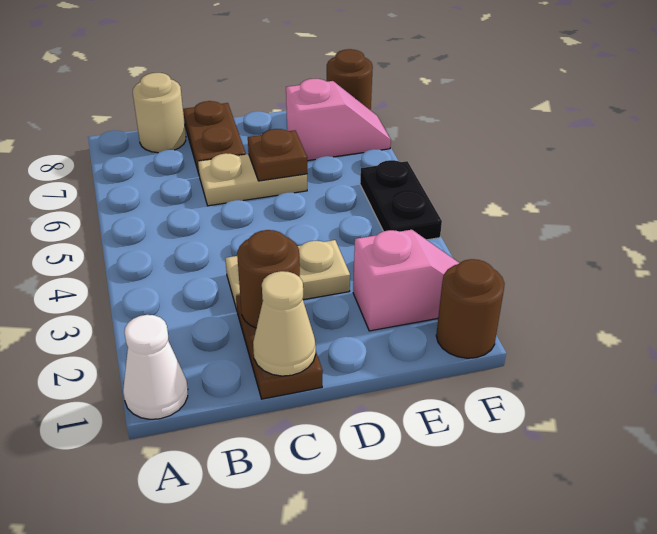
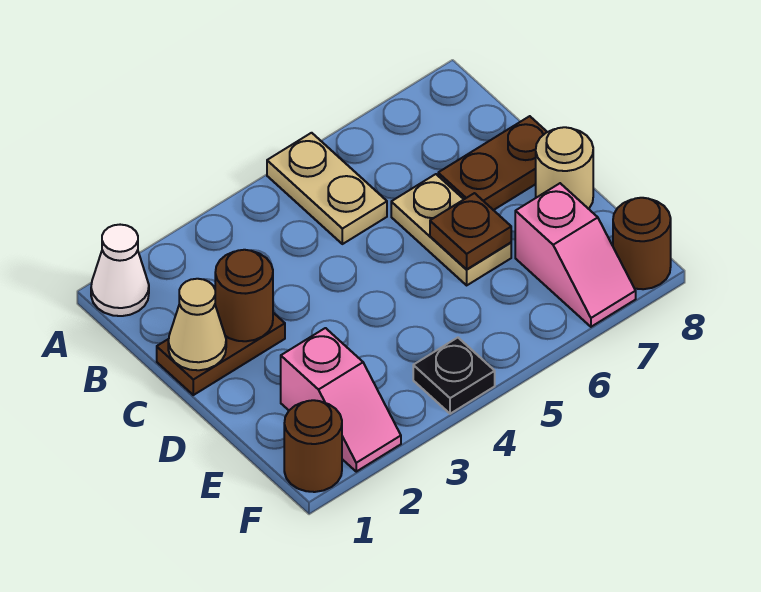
tan 1x1 round brick [133,73,186,153] -> tan 1x1 round brick moved to [536,127,593,209]
tan 1x2 plate [225,240,350,309] -> tan 1x2 plate moved to [267,133,387,244]
black 1x2 plate [360,160,442,240] -> black 1x1 plate [413,338,495,414]

